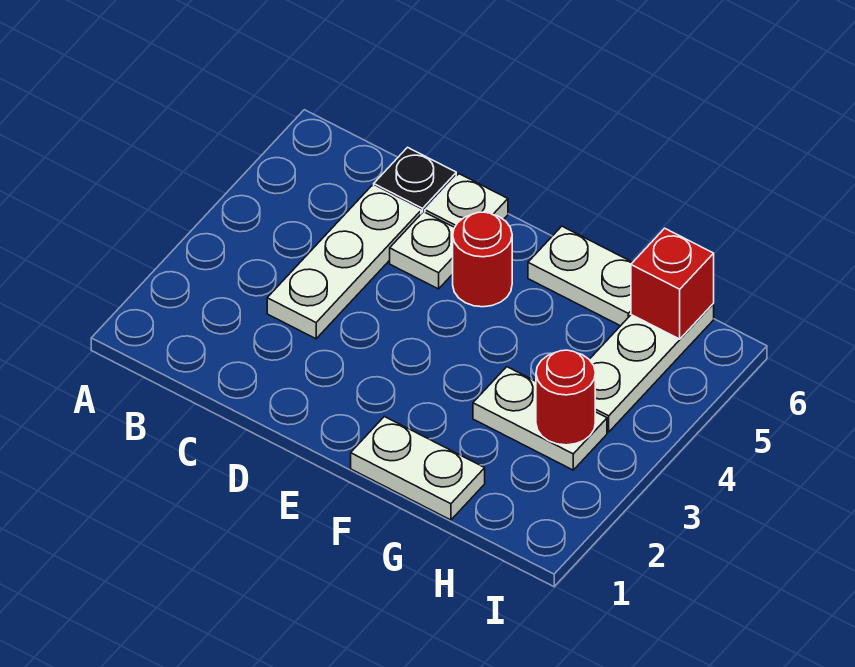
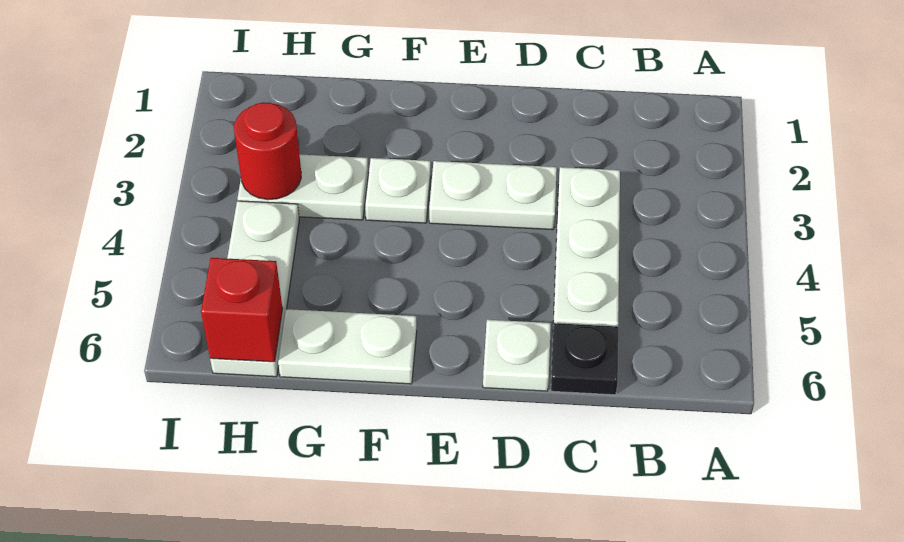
white 1x1 plate [390,212,455,289] -> white 1x1 plate moved to [365,158,431,223]
red 1x1 round brick [453,212,512,307] -> none
white 1x2 plate [351,417,485,520] -> white 1x2 plate moved to [429,161,557,230]

